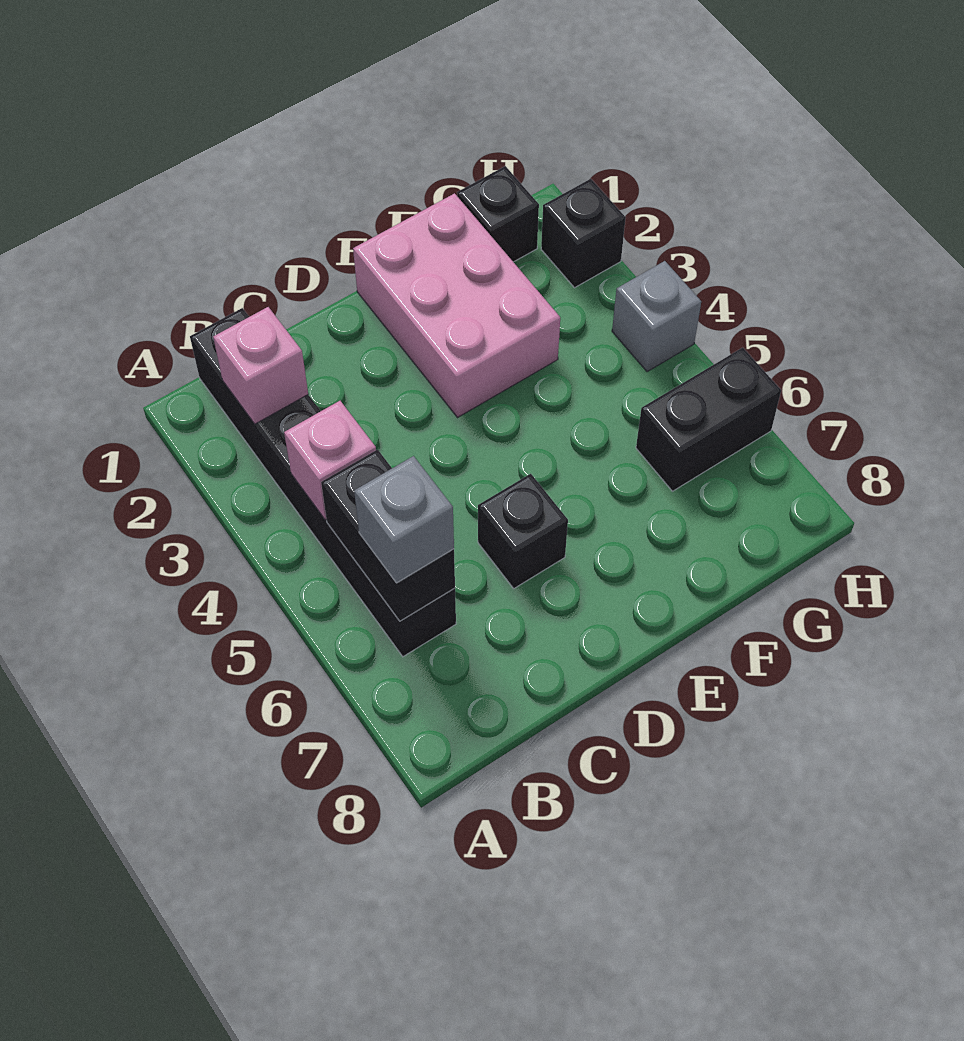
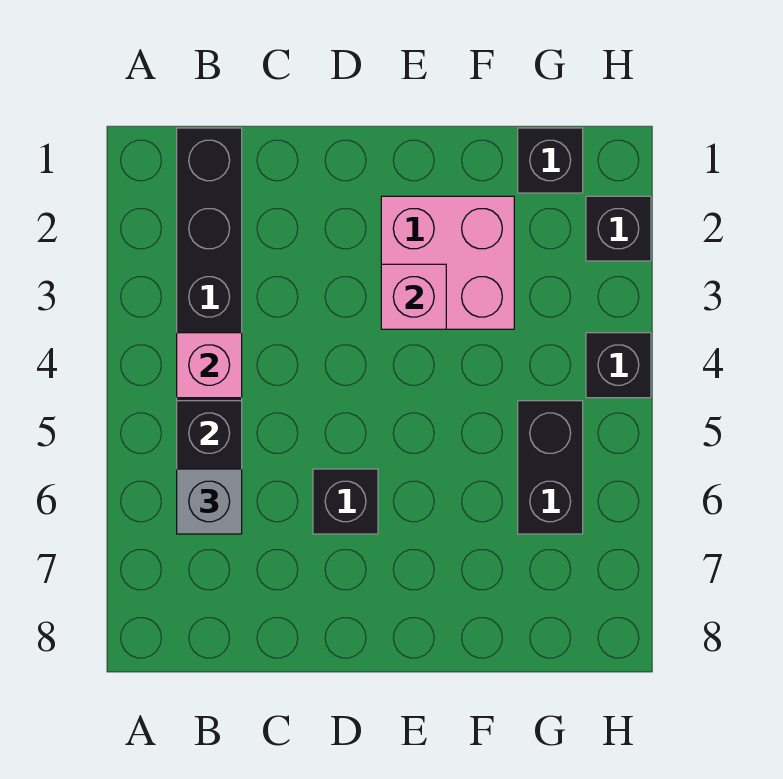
pink 1x1 brick [213,307,308,424] -> pink 1x1 brick moved to [381,264,446,329]
pink 2x3 brick [353,193,560,418] -> pink 2x2 brick [381,196,514,329]
black 1x2 brick [636,347,781,491] -> black 1x2 brick turned to [518,401,583,534]
grey 1x1 brick [612,261,701,372] -> black 1x1 brick [586,333,651,398]

